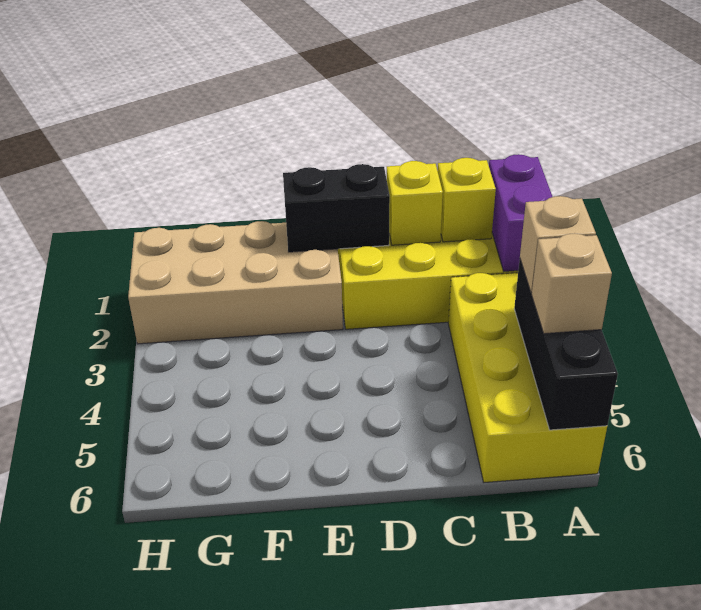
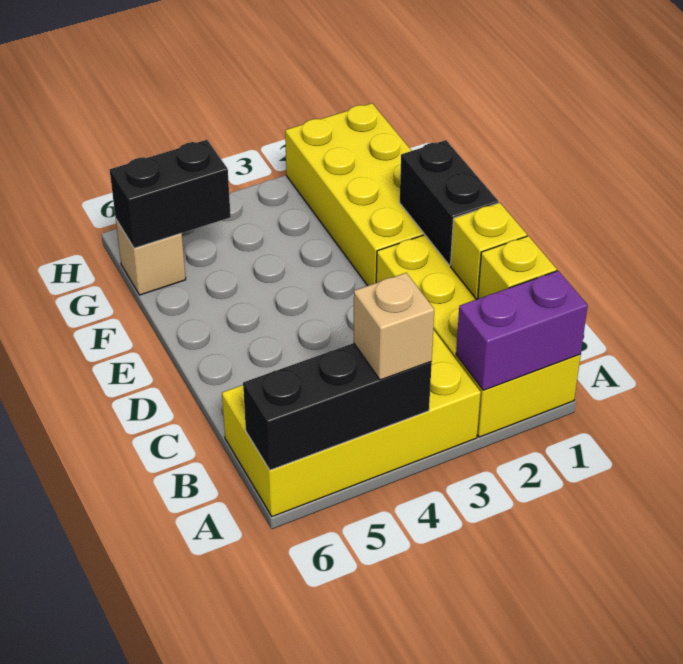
tan 1x1 brick [532,233,612,334] -> tan 1x1 brick moved to [116,220,186,295]
tan 2x4 brick [128,221,343,344] -> yellow 2x4 brick [285,103,425,286]
none -> black 1x2 brick [110,140,231,248]

